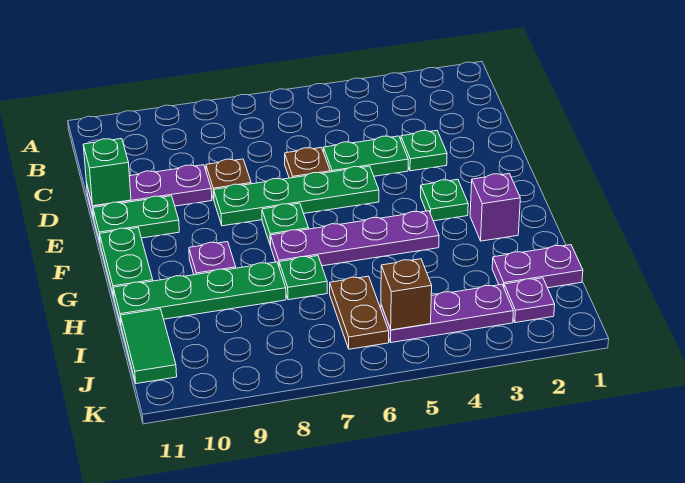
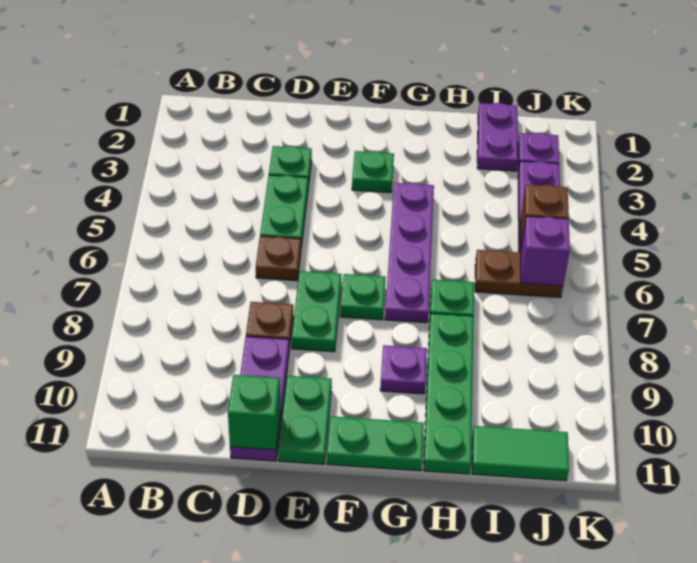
green 1x4 plate [214,166,379,226] -> green 1x2 plate [292,271,341,352]
purple 1x1 brick [470,174,520,241] -> purple 1x1 brick moved to [521,216,570,286]

